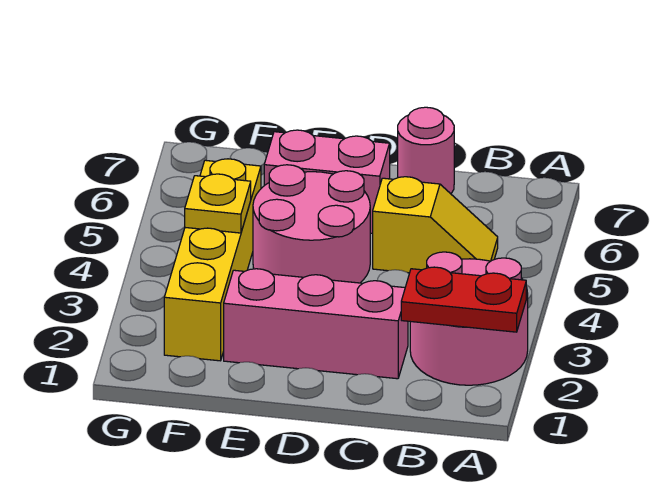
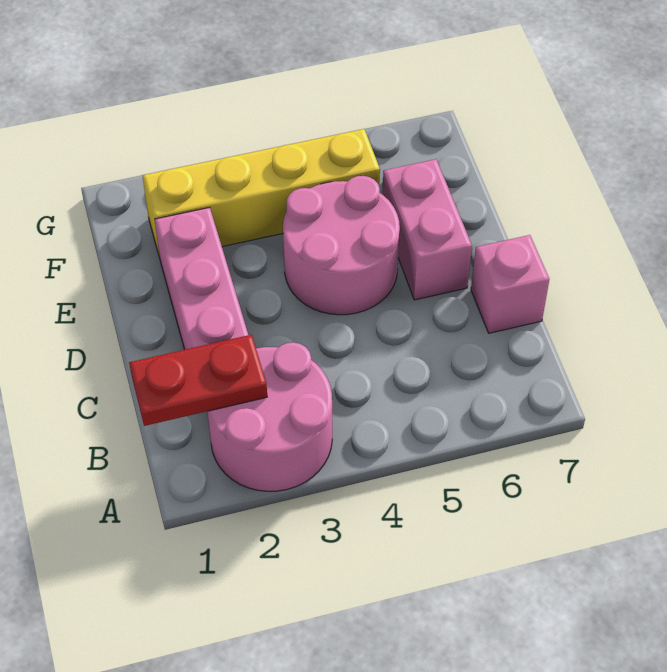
red 1x2 plate [401,267,526,332] -> red 1x2 plate turned to [129,335,267,426]
yellow 1x2 slope [373,177,498,273] -> none
pink 1x1 round brick [398,107,454,194] -> pink 1x1 brick [471,235,549,333]
yellow 1x1 plate [185,174,251,233] -> none

